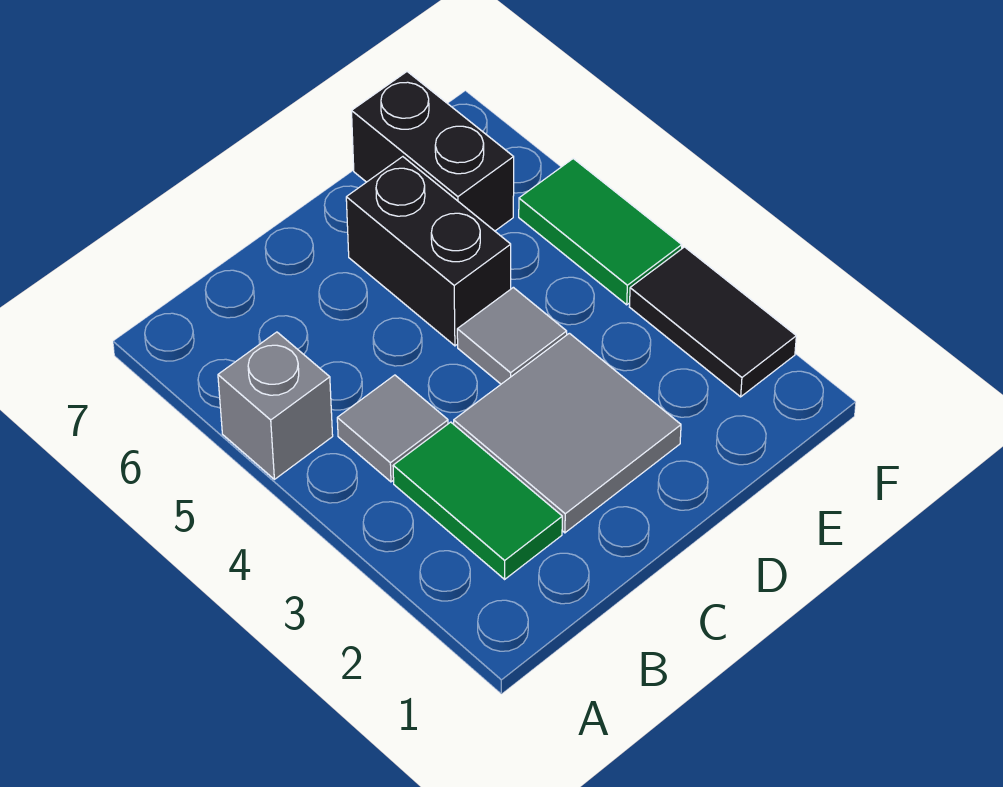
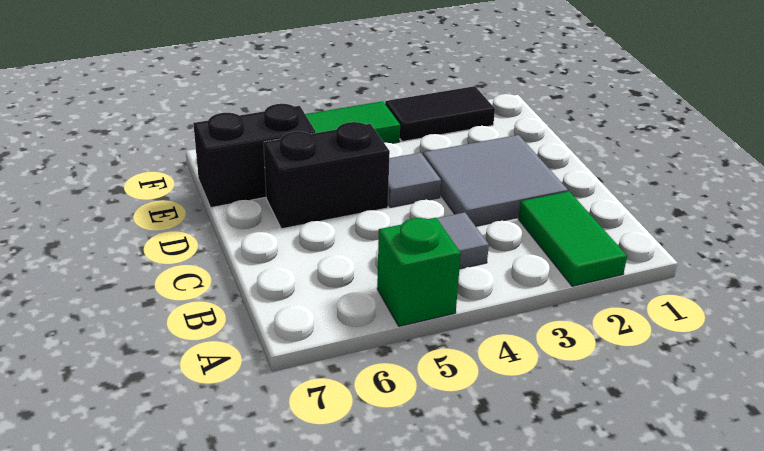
grey 1x1 brick [218,332,333,479] -> green 1x1 brick [377,218,461,326]
green 1x2 tile [393,422,562,579] -> green 1x2 tile turned to [518,191,627,286]

